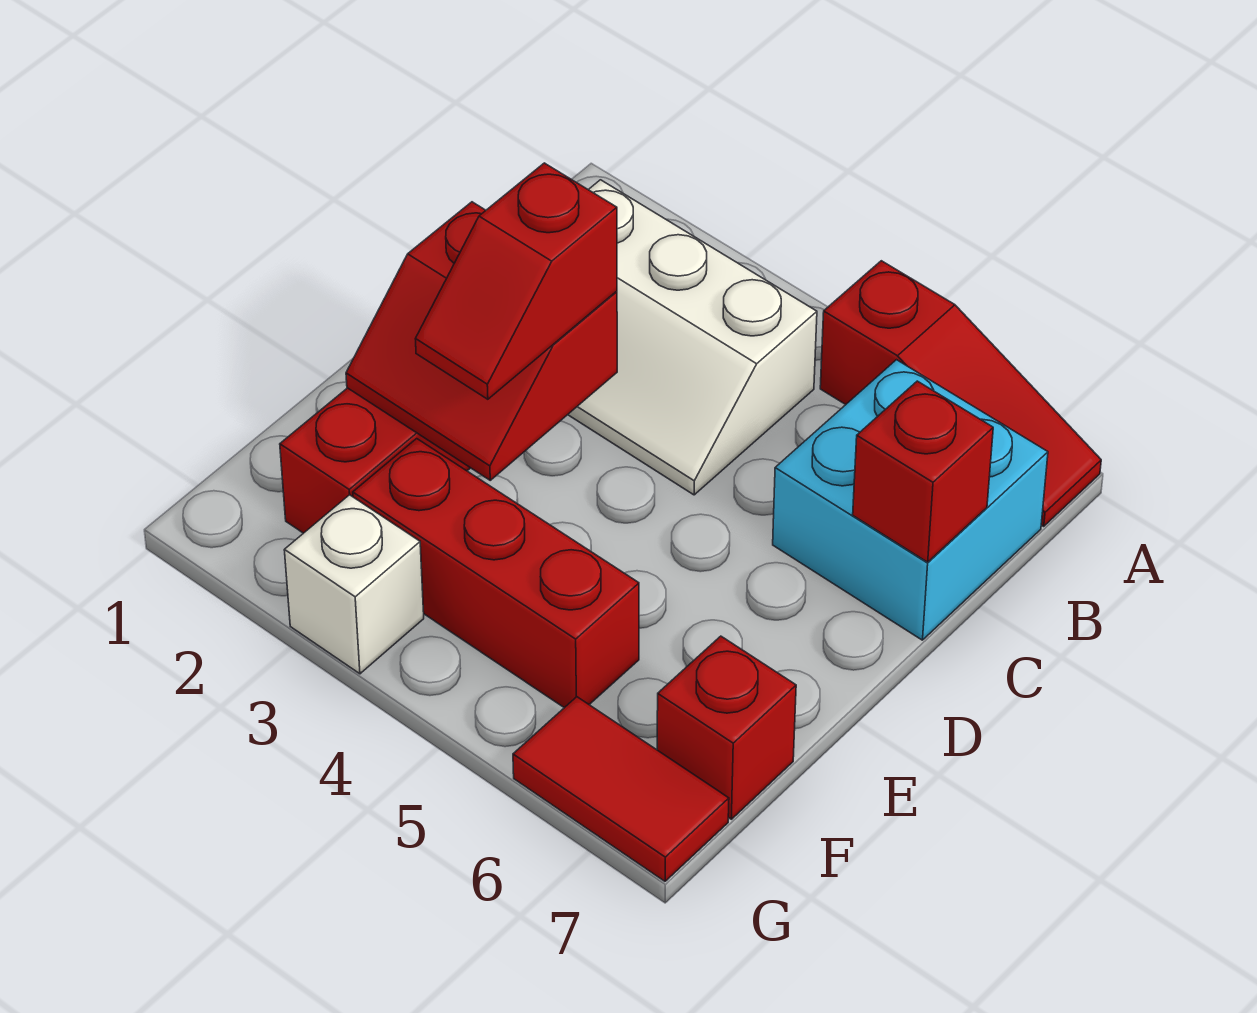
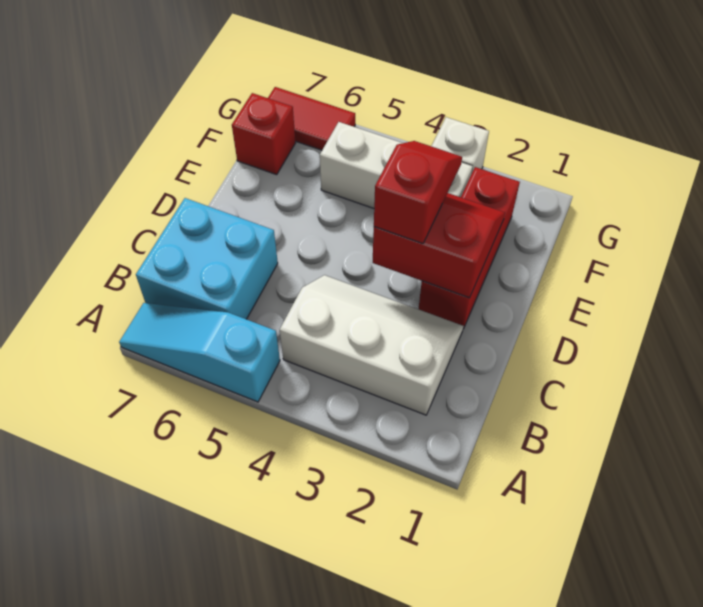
red 1x3 slope [820,261,1101,526] -> cyan 1x3 slope [119,303,280,402]
red 1x1 brick [853,381,993,562] -> none
red 1x3 brick [353,439,639,708] -> white 1x3 brick [320,122,473,208]

